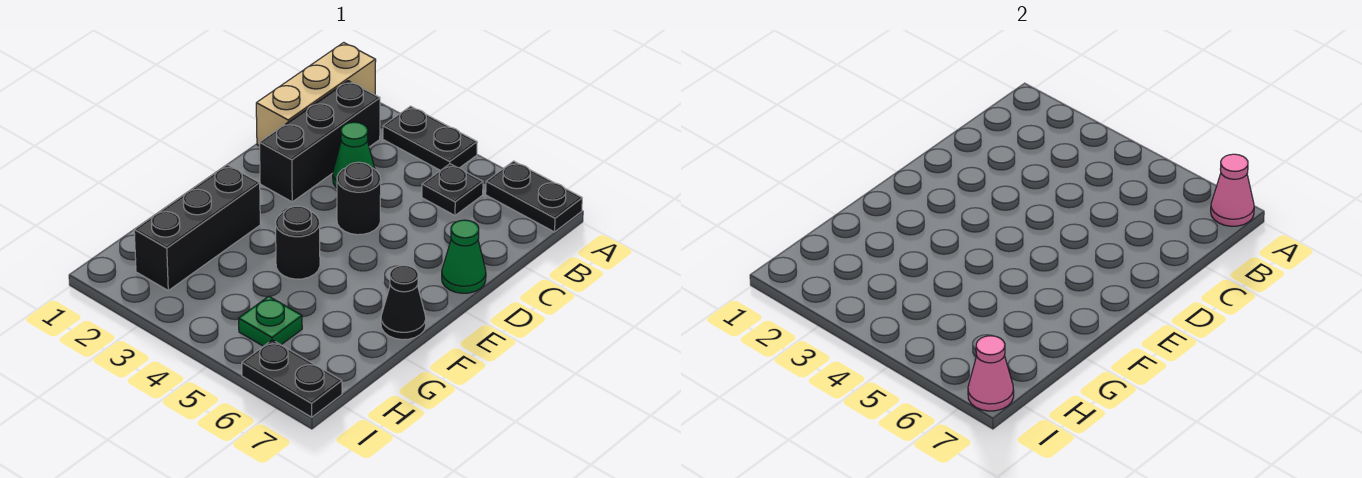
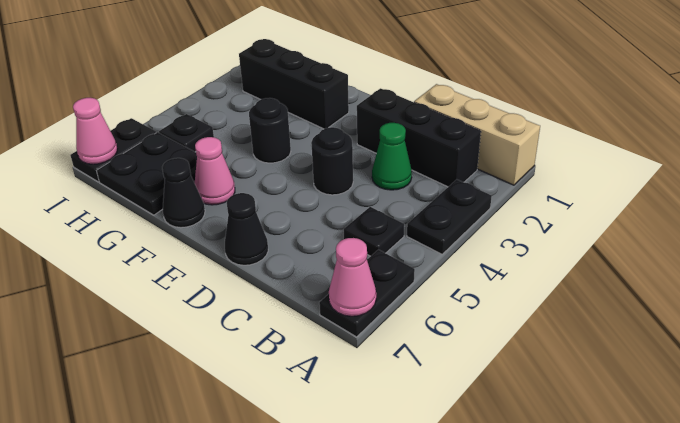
green 1x1 cone [442,220,486,293] -> black 1x1 cone [225,193,268,265]
none -> pink 1x1 cone [195,137,235,205]
none -> black 2x2 plate [97,132,197,215]
green 1x1 plate [239,296,302,346] -> black 1x1 plate [159,114,214,152]

